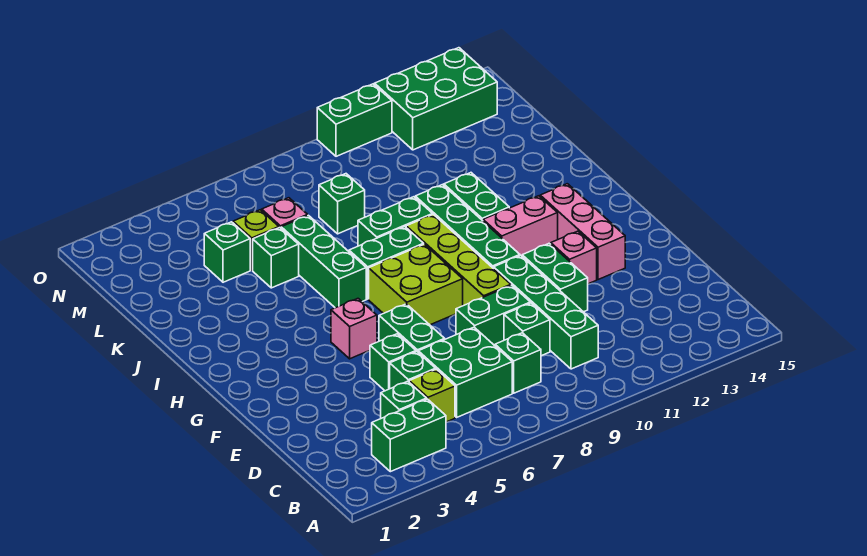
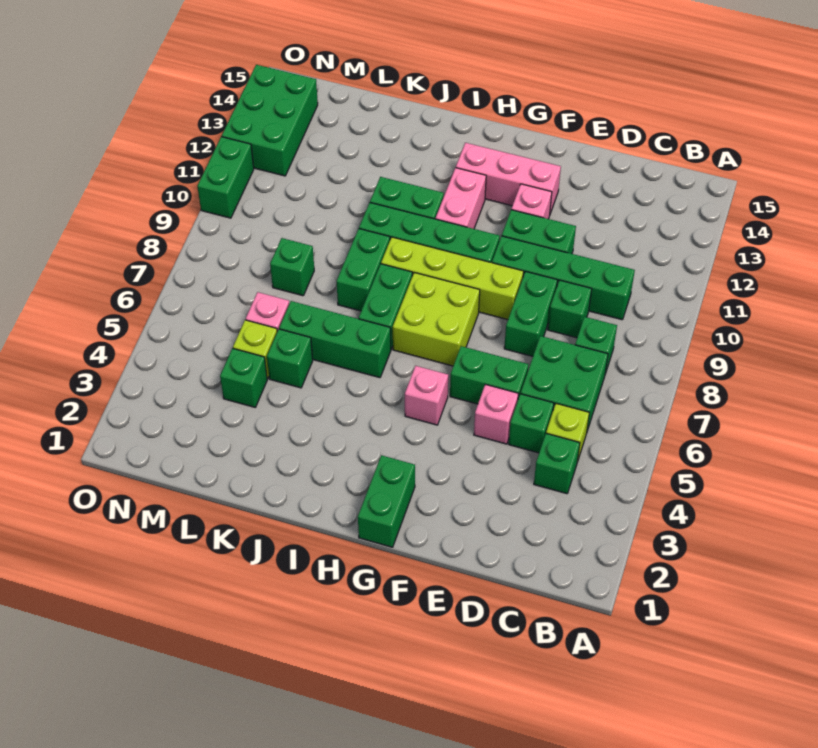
green 1x2 brick [372,399,446,472] -> green 1x2 brick moved to [358,455,415,547]
green 1x1 brick [370,334,416,391] -> pink 1x1 brick [474,384,518,444]

